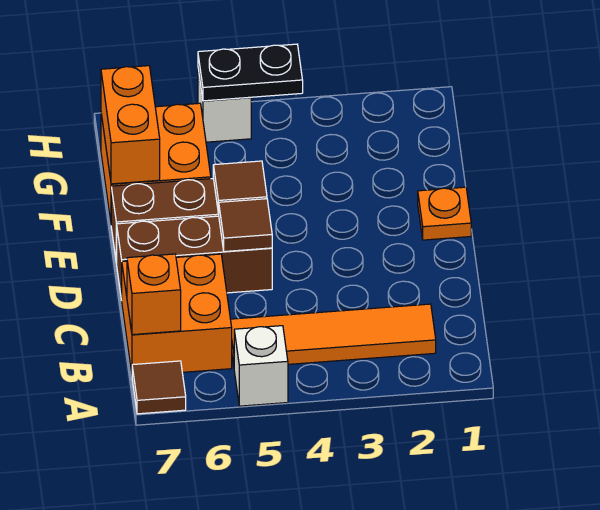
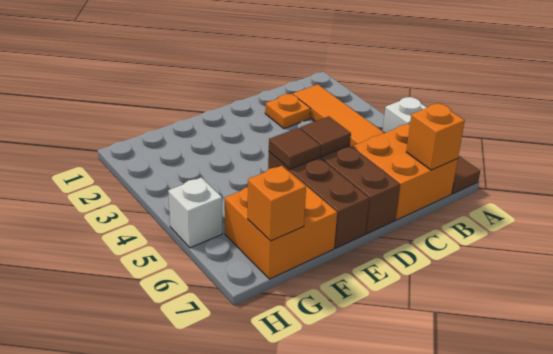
orange 1x1 plate [418,187,471,240] -> orange 1x1 plate moved to [265,94,311,129]
orange 1x2 brick [101,66,160,184] -> orange 1x1 brick [248,166,306,241]
black 1x2 plate [198,44,303,101] -> none

